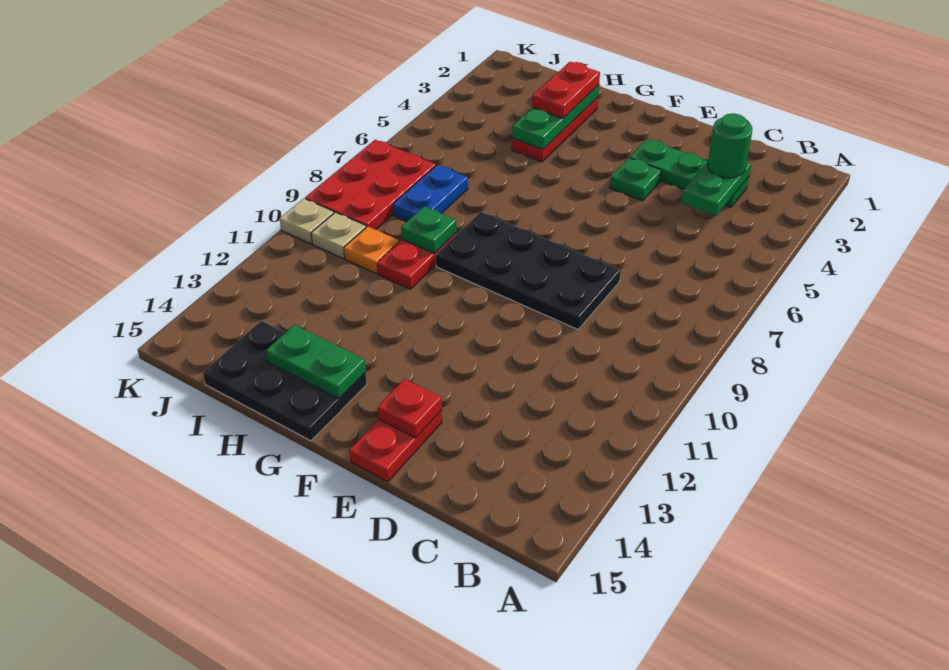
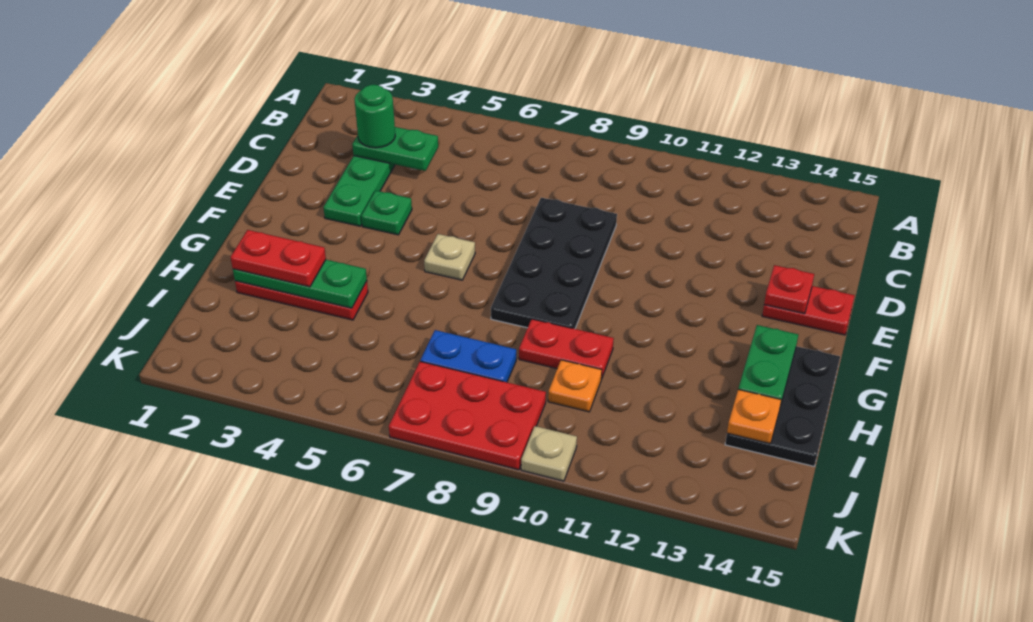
green 1x1 plate [401,206,456,253] -> none
none -> orange 1x1 plate [727,389,781,444]
tan 1x1 plate [311,212,366,258] -> tan 1x1 plate moved to [424,234,475,280]

